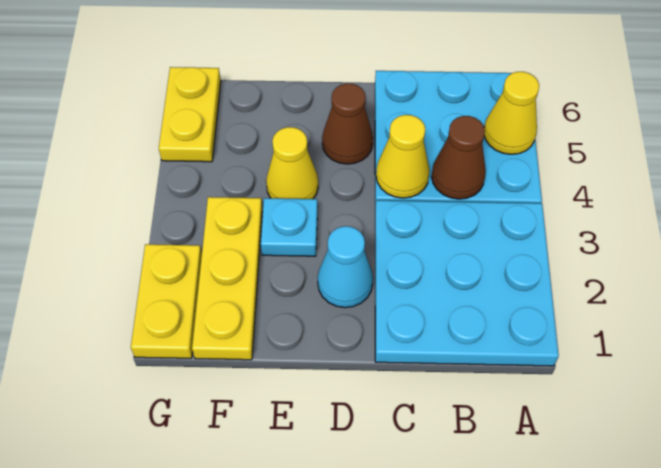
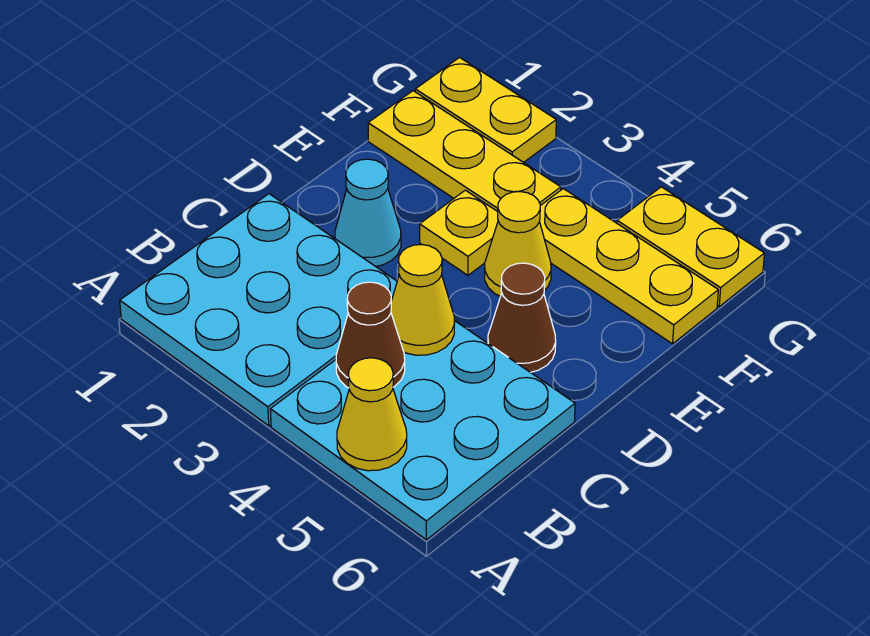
cyan 1x1 plate [261,198,317,256] -> yellow 1x1 plate [420,190,498,275]
none -> yellow 1x3 plate [540,189,718,344]

